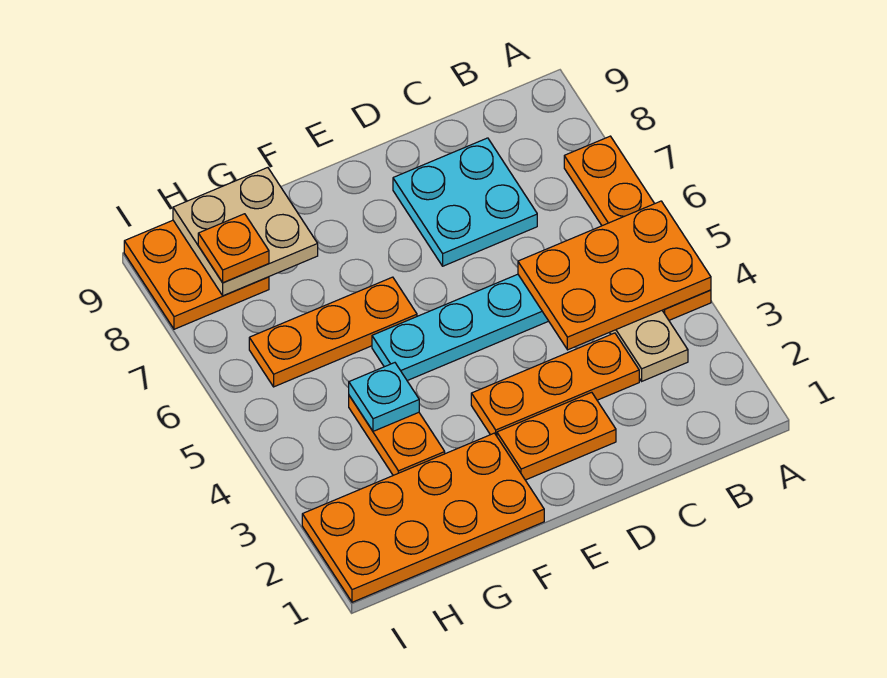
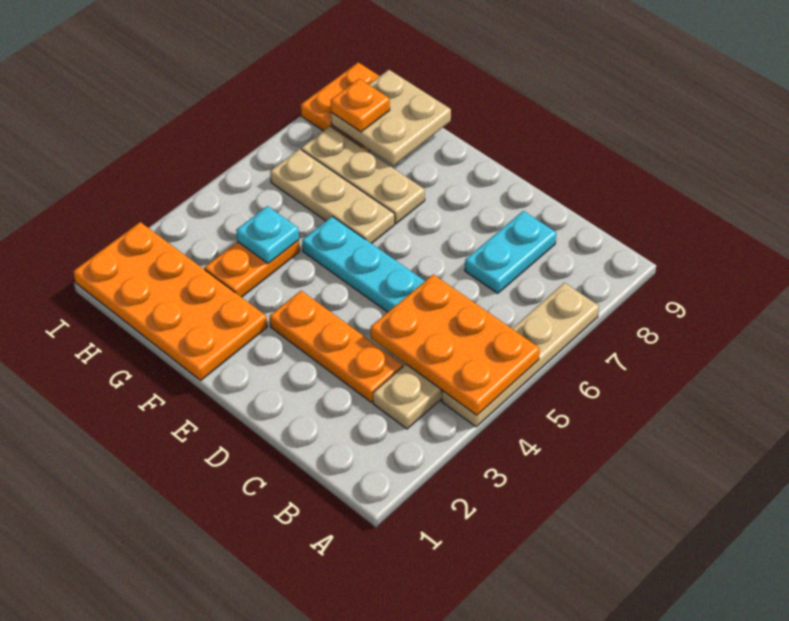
orange 1x4 plate [564,136,711,320] -> tan 1x4 plate [441,283,599,427]
cyan 2x2 plate [393,138,537,266] -> cyan 1x2 plate [465,211,556,293]
orange 1x2 plate [497,392,616,480] -> none
orange 1x3 plate [249,277,417,387] -> tan 1x3 plate [270,149,395,244]
none -> tan 1x3 plate [301,126,425,224]

